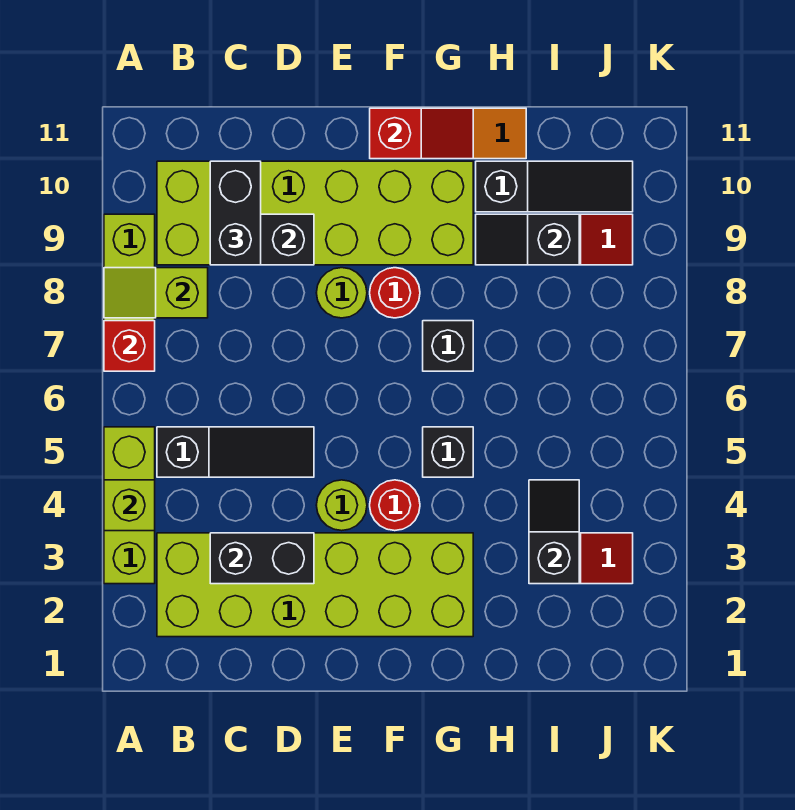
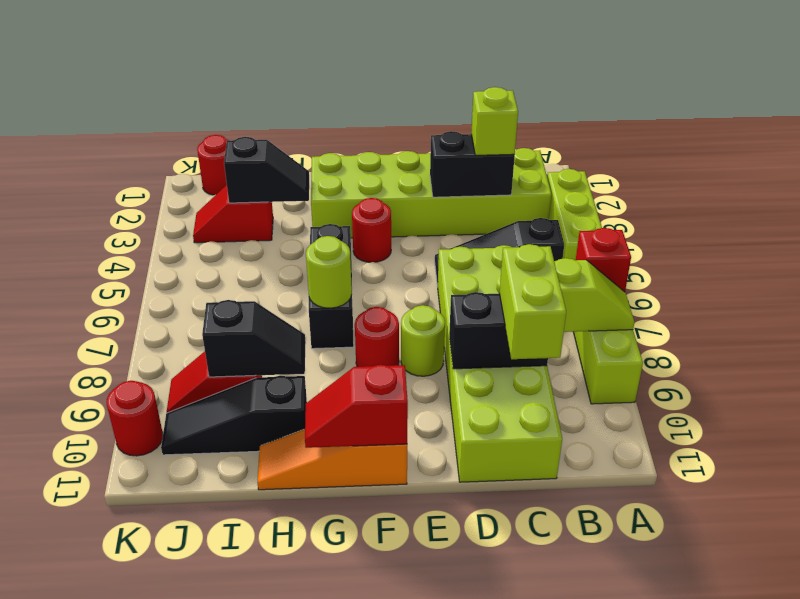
lime 1x1 brick [104,480,155,531] -> lime 1x1 brick moved to [471,87,518,155]
lime 2x6 brick [157,161,473,265] -> lime 2x6 brick turned to [438,245,562,482]
black 1x2 brick [210,161,261,265] -> lime 1x2 brick [500,244,566,359]
lime 1x1 round brick [316,480,367,531] -> lime 1x1 round brick moved to [306,236,352,308]
black 1x2 slope [529,480,579,584] -> black 1x2 slope turned to [224,137,309,203]
none -> red 1x1 round brick [197,135,229,195]
none -> red 1x1 round brick [107,381,163,456]

